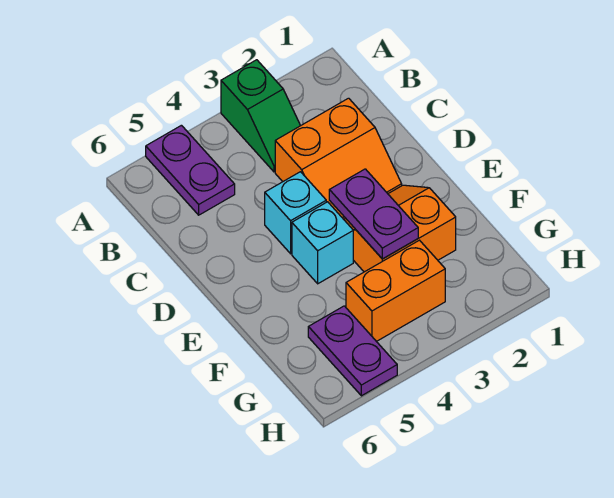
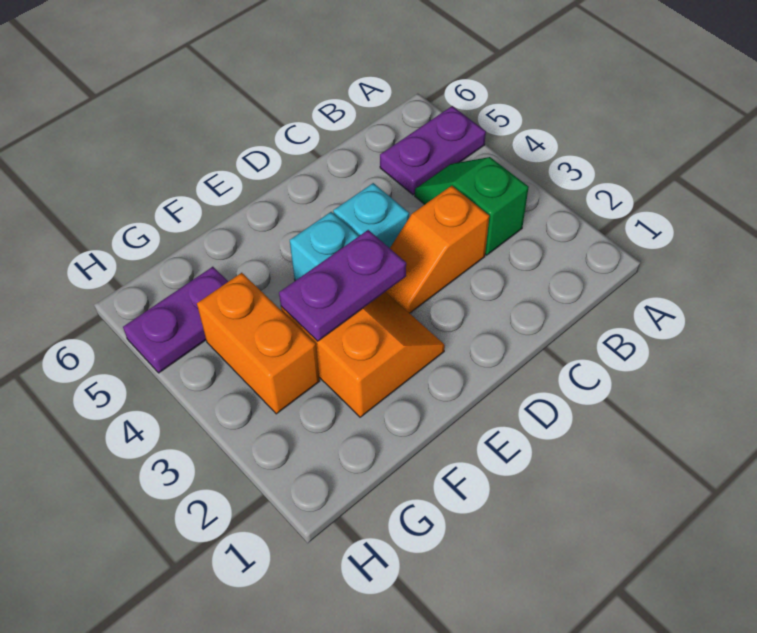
green 1x2 slope [221,60,300,172] -> green 1x2 slope turned to [415,157,529,255]
orange 2x2 slope [275,98,402,219] -> orange 1x2 slope [386,186,489,313]

